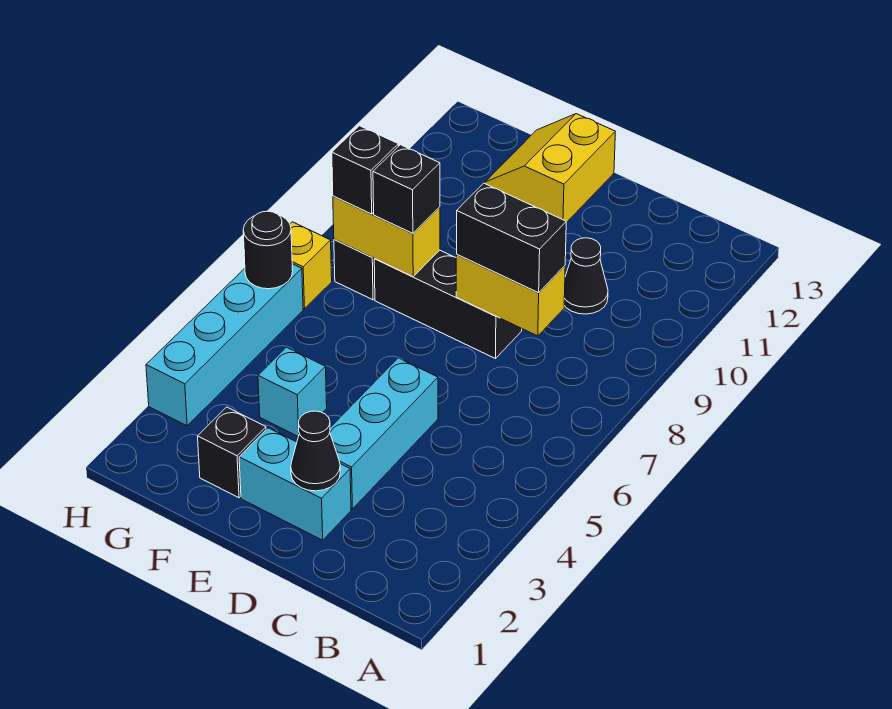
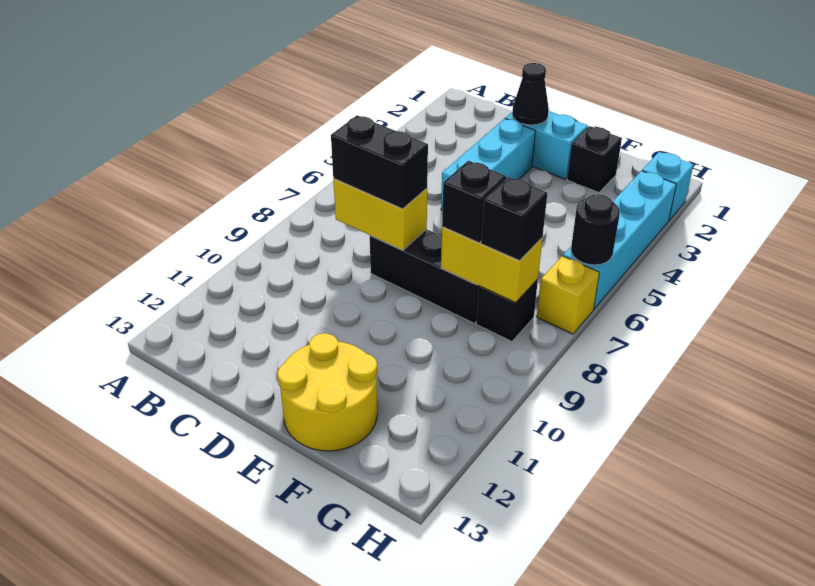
black 1x1 cone [564,238,608,314] -> none
yellow 2x2 slope [485,114,615,223] -> yellow 2x2 round brick [277,333,377,451]
cyan 1x1 brick [258,347,327,436] -> cyan 1x1 brick moved to [642,152,693,220]

